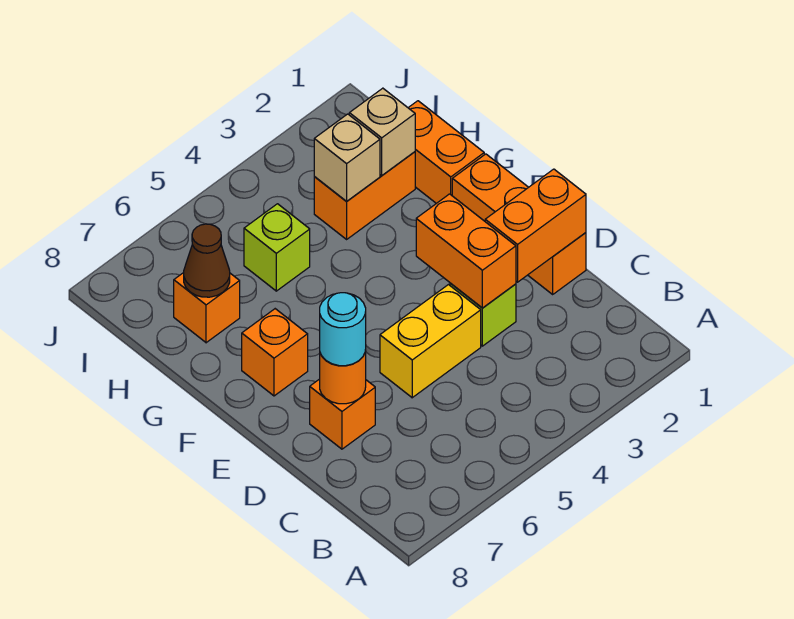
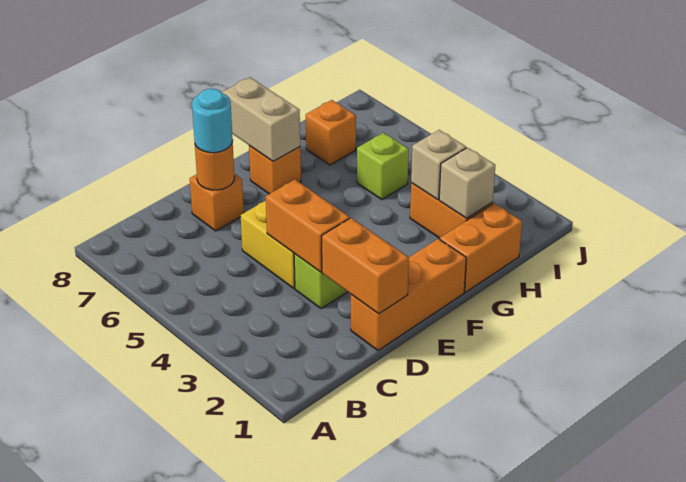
orange 1x2 brick [416,194,516,308] -> orange 1x2 brick turned to [266,180,350,272]
none -> tan 1x2 brick [222,77,300,161]
brown 1x1 cone [184,224,230,297] -> none

